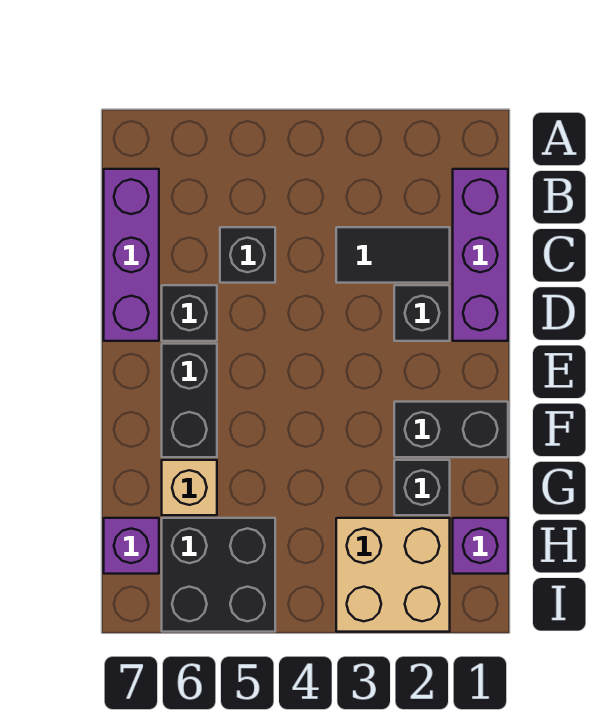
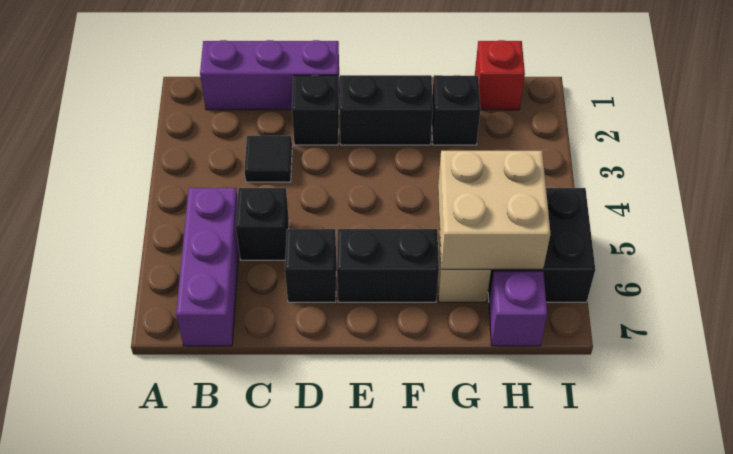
purple 1x3 brick [104,169,159,341] -> purple 1x3 brick turned to [176,188,239,346]
black 1x2 tile [336,227,450,283] -> black 1x1 tile [245,136,292,182]
black 1x2 brick [394,402,508,457] -> black 1x2 brick turned to [340,75,433,145]
purple 1x1 brick [453,518,508,574] -> red 1x1 brick [475,40,525,110]
tan 2x2 brick [336,518,450,632] -> tan 2x2 brick moved to [438,151,551,269]

